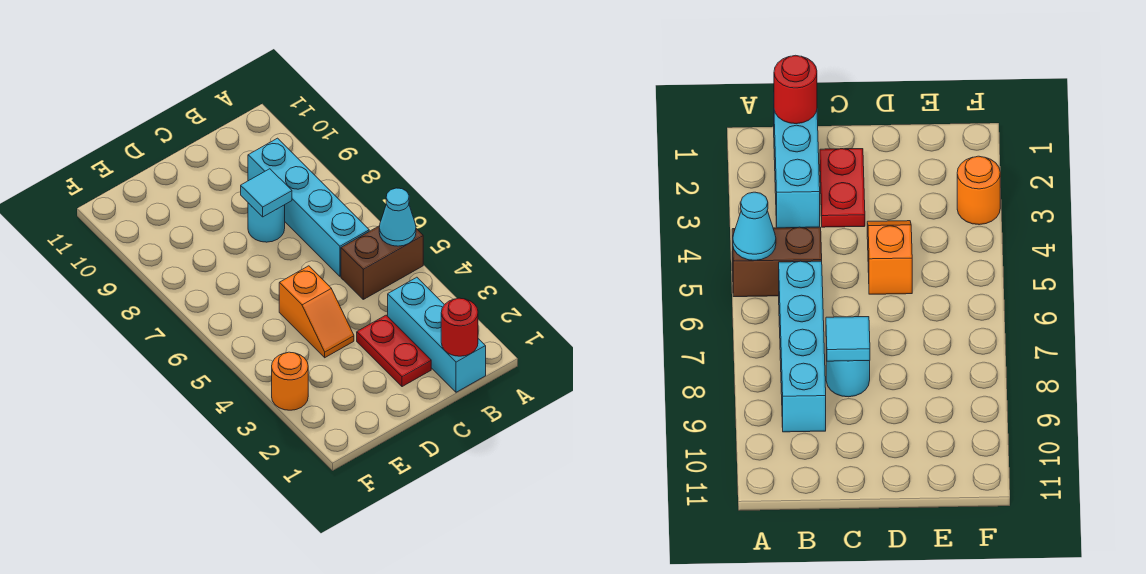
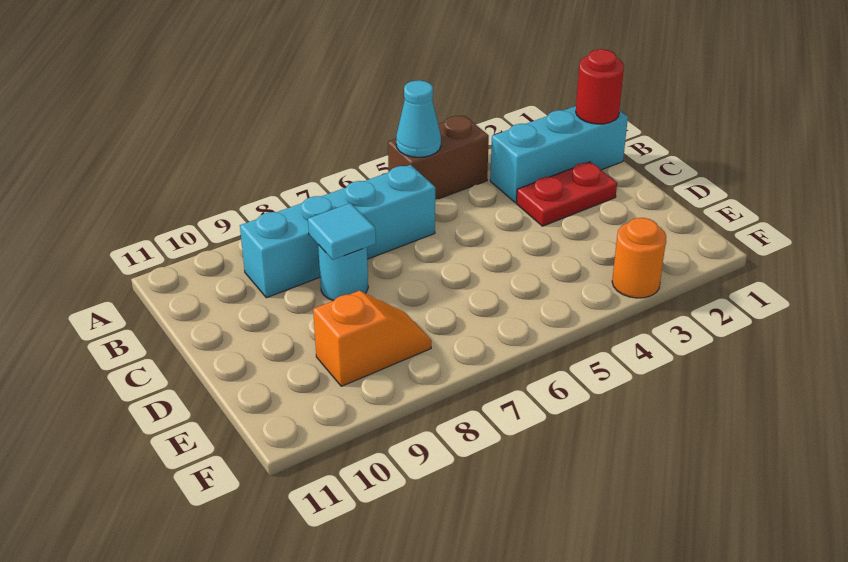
brown 1x2 brick [341,226,423,299] -> brown 1x2 brick turned to [388,115,489,200]
orange 1x2 slope [279,266,354,358] -> orange 1x2 slope moved to [313,291,431,386]

